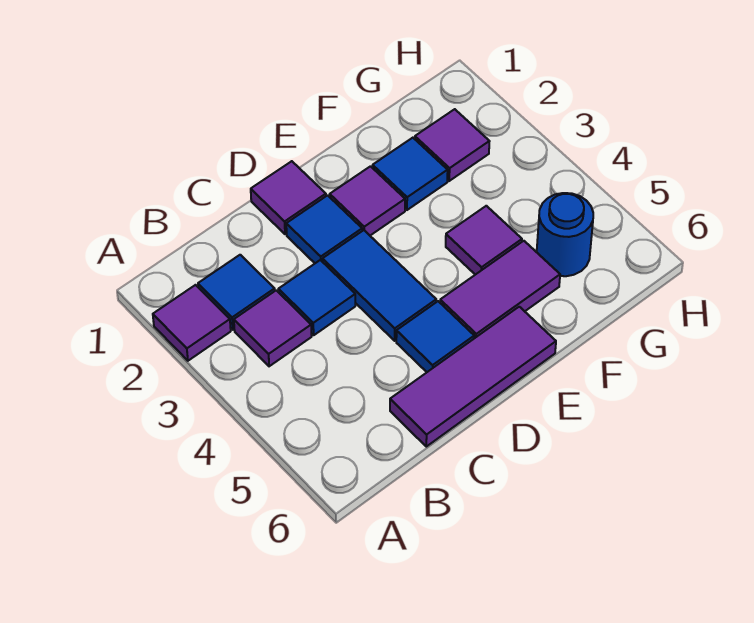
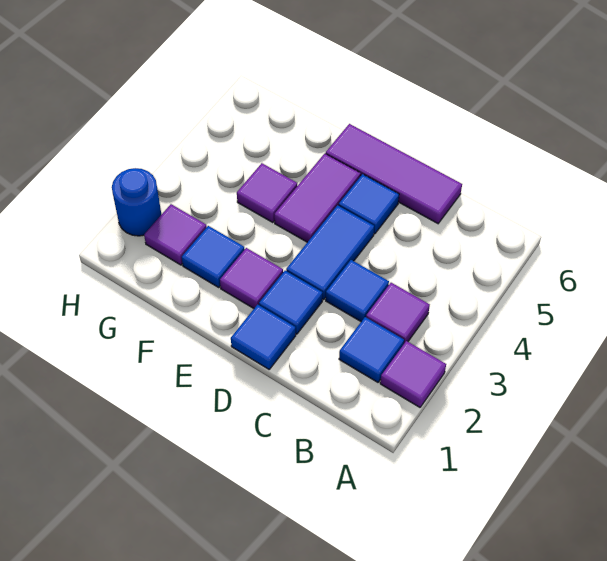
purple 1x1 tile [251,161,326,234] -> blue 1x1 tile [231,304,296,369]
purple 1x2 tile [440,241,560,338] -> purple 1x2 tile turned to [274,154,361,242]
blue 1x1 round brick [537,193,593,276] -> blue 1x1 round brick moved to [112,168,161,236]

